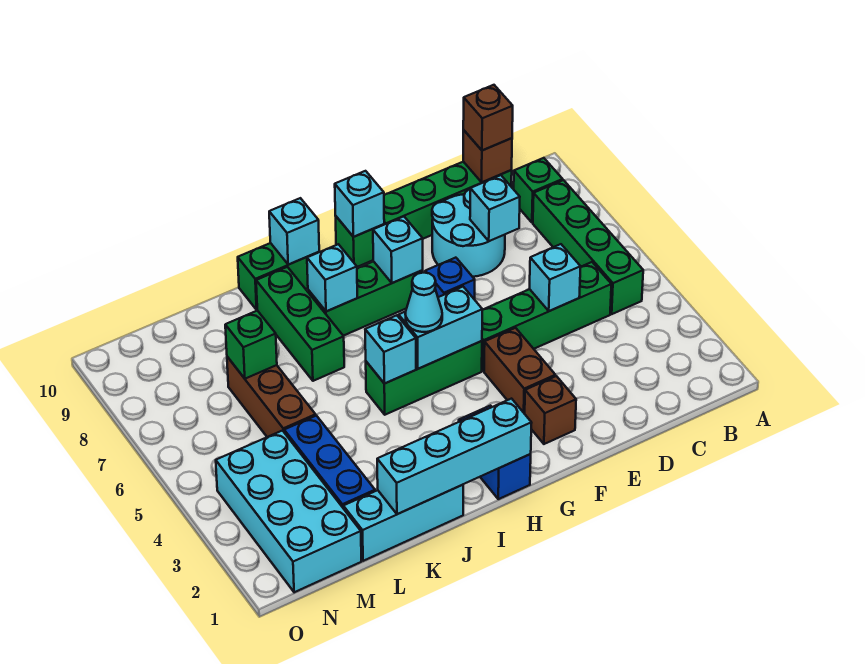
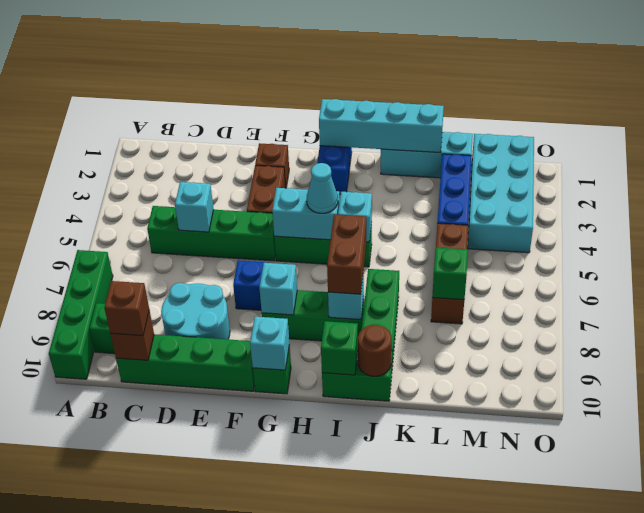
green 1x4 brick [533,180,643,314] -> green 1x4 brick moved to [49,250,113,379]
cyan 1x1 brick [470,175,520,241] -> none
none -> brown 1x2 brick [327,214,366,294]
cyan 1x1 brick [269,198,319,265] -> green 1x1 brick [321,321,358,375]
none -> brown 1x1 round brick [358,325,392,376]

